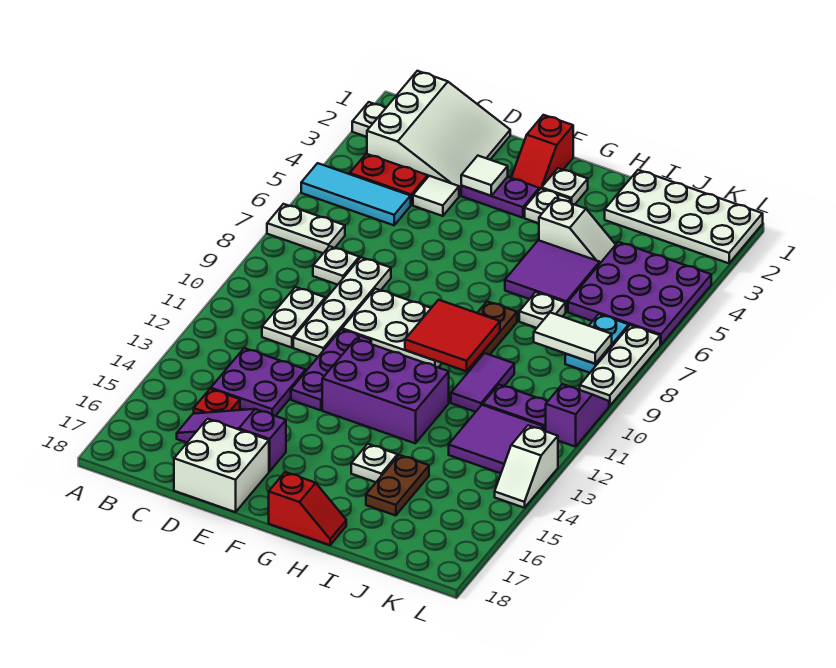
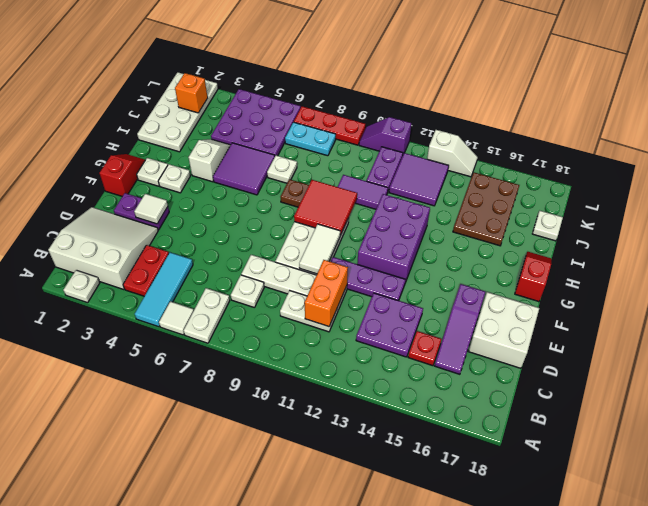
none -> orange 1x2 brick [305,260,348,327]
white 1x1 tile [413,176,459,216] -> white 1x1 tile moved to [159,301,194,335]
purple 1x2 plate [461,177,539,218] -> purple 1x2 plate turned to [114,193,169,230]
red 1x2 slope [511,115,573,190] -> red 1x2 slope turned to [99,154,145,196]
white 1x1 plate [351,444,398,482] -> white 1x1 plate moved to [532,211,563,241]
brown 1x2 plate [366,455,429,516] -> brown 2x3 plate [453,172,519,246]
white 1x2 tile [534,312,612,364] -> white 1x2 tile moved to [299,224,341,274]
none -> orange 1x1 brick [175,73,208,113]
white 1x3 plate [580,325,660,406] -> red 1x3 plate [294,106,365,145]

